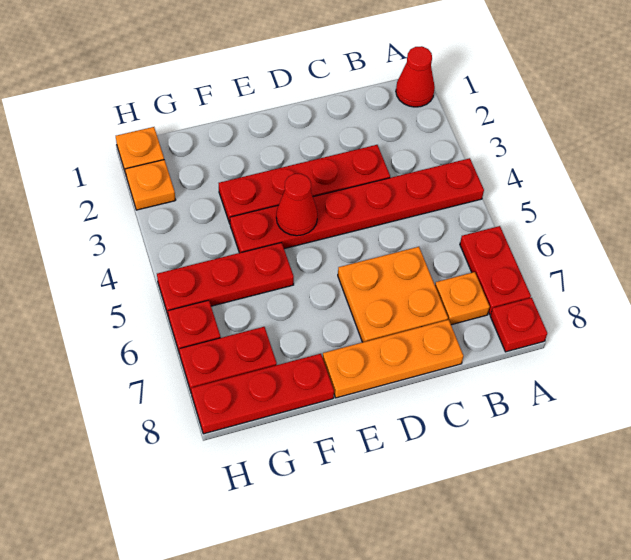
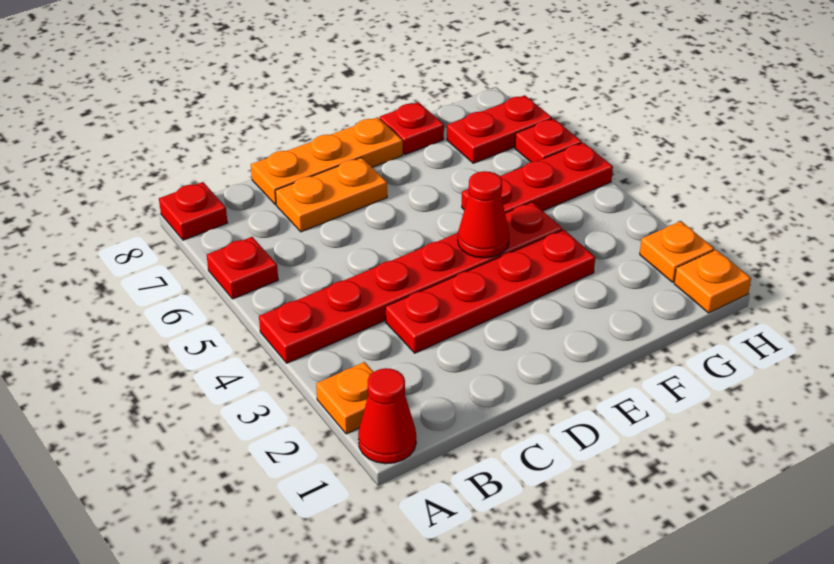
red 1x2 plate [460,226,531,314] -> red 1x1 plate [207,237,278,299]
orange 1x1 plate [435,272,490,325] -> orange 1x1 plate moved to [316,362,373,434]
orange 2x2 plate [338,247,448,342] -> orange 1x2 plate [275,158,387,232]
red 1x3 plate [191,354,334,434] -> red 1x1 plate [380,102,444,155]

